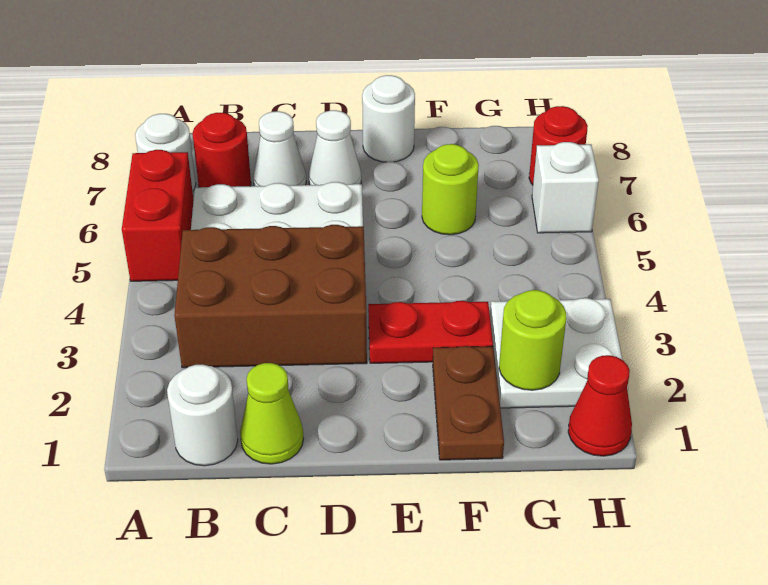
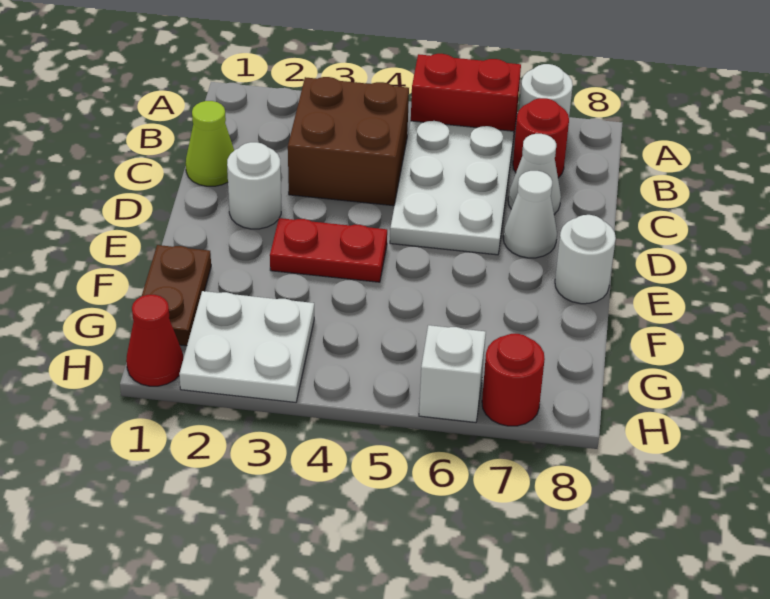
white 1x1 round brick [167,365,238,466] -> white 1x1 round brick moved to [227,142,281,229]
brown 2x3 brick [174,225,367,368] -> brown 2x2 brick [288,77,409,206]
red 1x2 plate [368,301,493,363] -> red 1x2 plate turned to [270,218,387,282]
brown 1x2 plate [433,346,504,460] -> brown 1x2 plate turned to [142,245,211,346]
lime 1x1 round brick [422,144,479,235] -> none
lime 1x1 round brick [499,290,567,390] -> none

